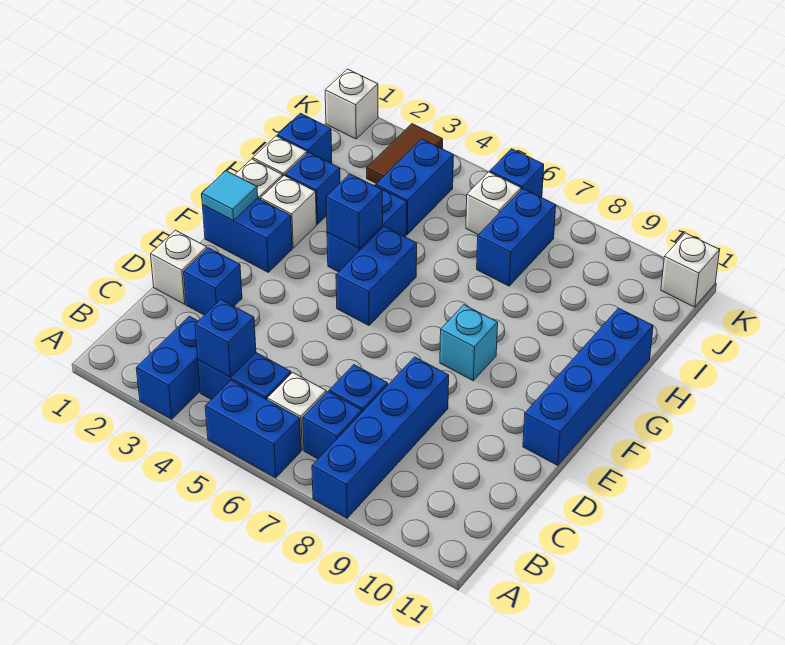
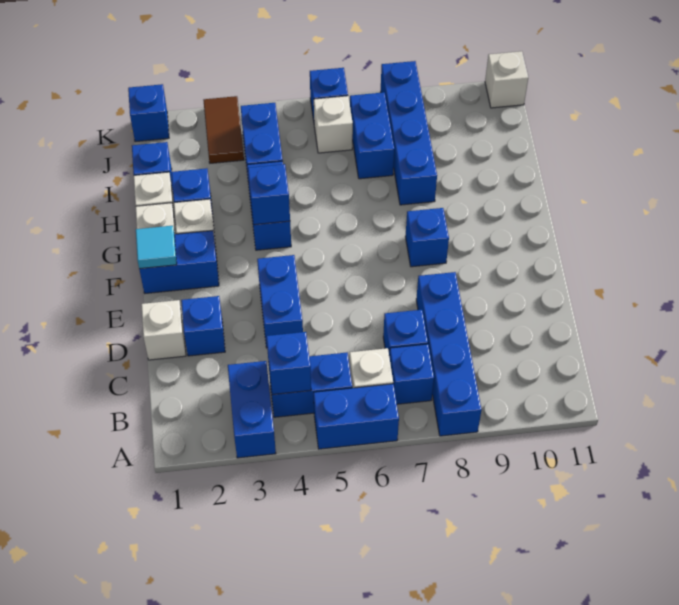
blue 1x4 brick [523,308,653,465] -> blue 1x4 brick moved to [381,61,437,205]
blue 1x2 brick [336,227,417,325] -> blue 1x2 brick moved to [257,255,303,348]
cyan 1x1 brick [440,305,498,381] -> blue 1x1 brick [405,208,449,267]
white 1x1 brick [325,69,378,139] -> blue 1x1 brick [128,84,169,142]

